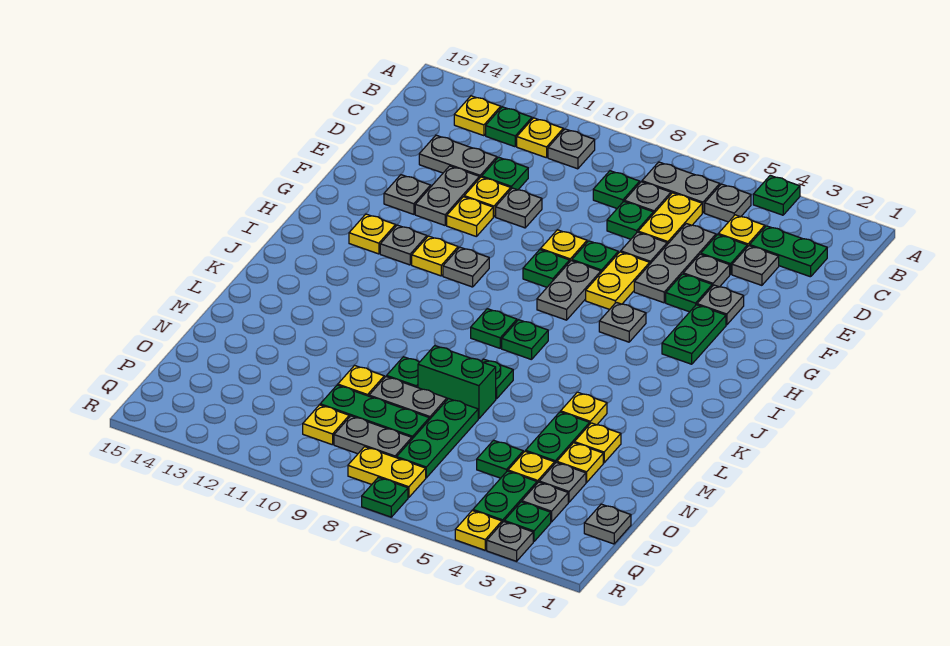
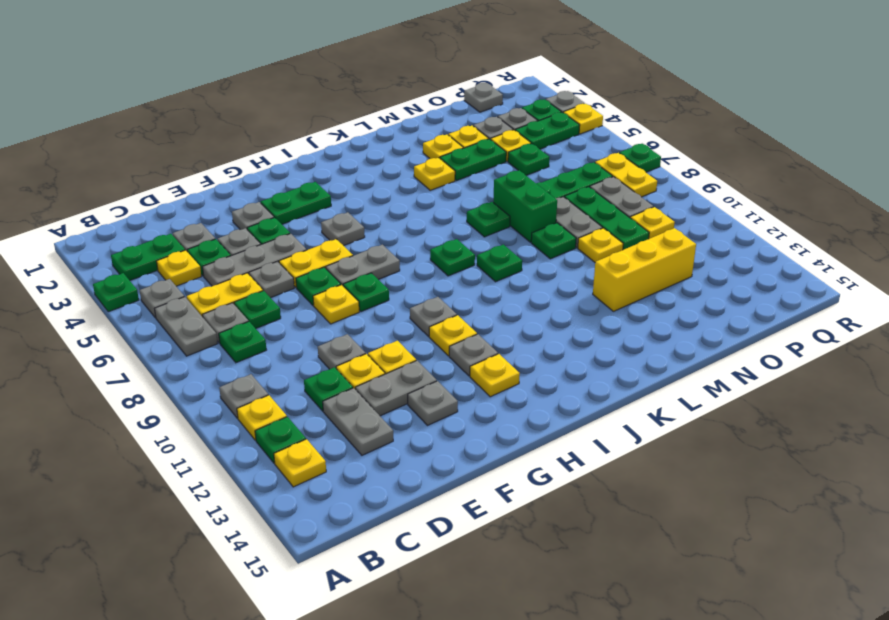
green 1x2 plate [750,226,827,277] -> green 1x2 plate turned to [111,234,185,280]
green 1x1 plate [502,320,548,360] -> green 1x1 plate moved to [477,244,522,282]
none -> yellow 1x3 brick [593,228,696,311]

